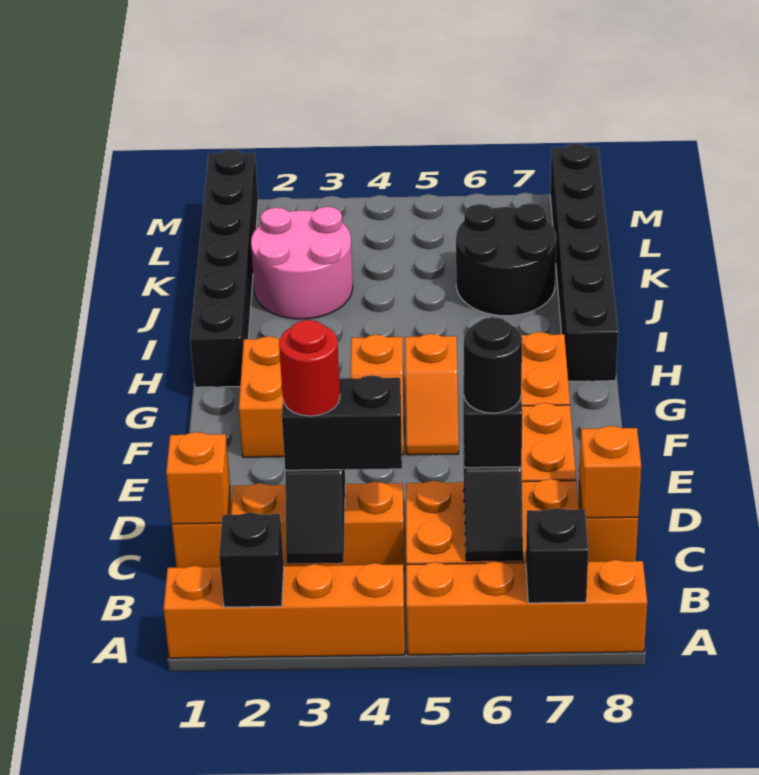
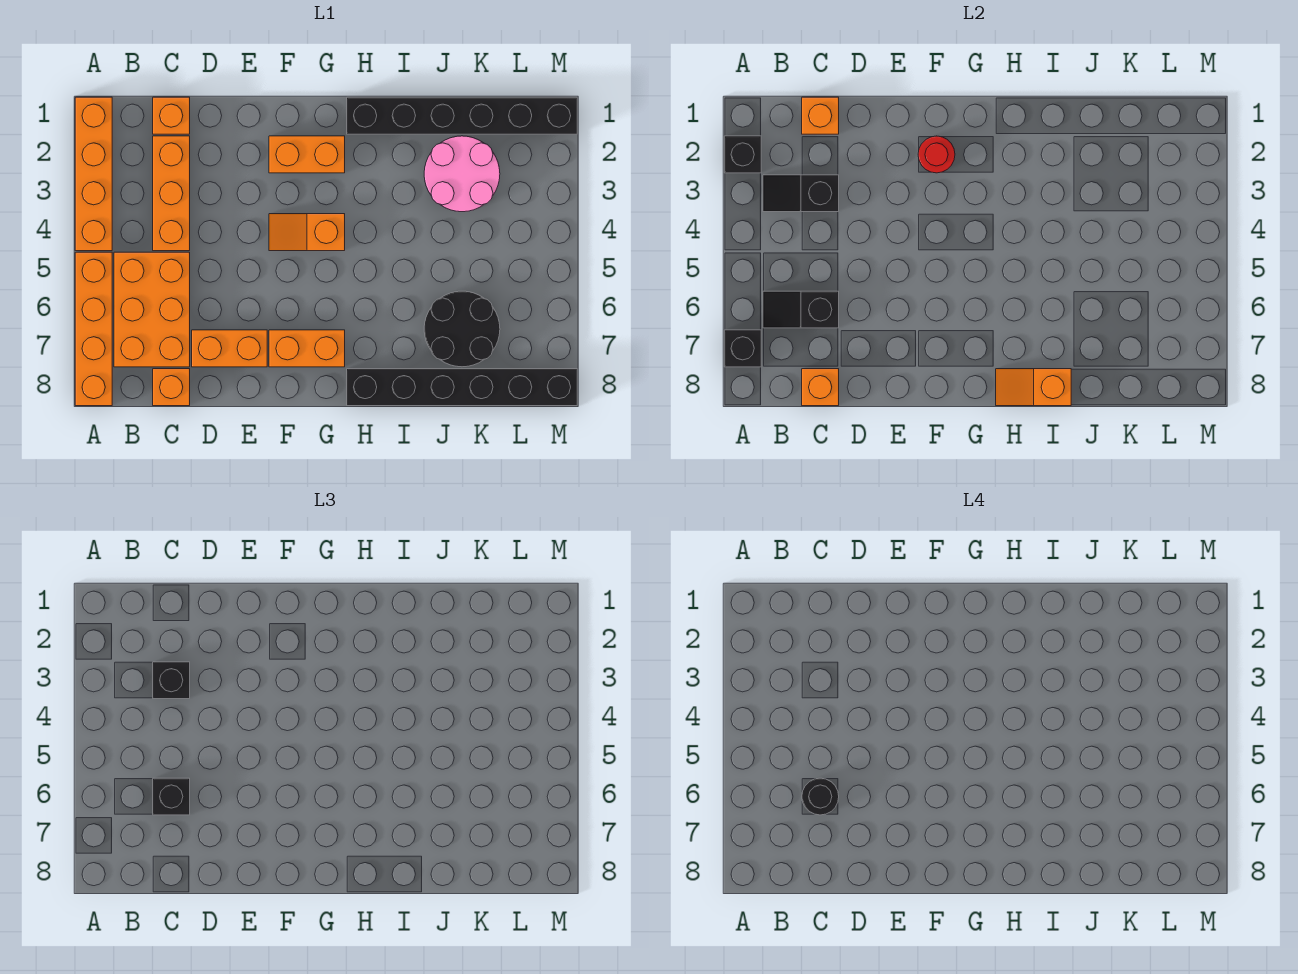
black 1x2 brick [282,375,402,470] -> black 1x1 brick [153,662,190,699]
red 1x1 round brick [279,320,340,416] -> red 1x1 round brick moved to [918,136,955,173]
orange 1x2 slope [405,334,459,455] -> orange 1x2 slope moved to [996,369,1071,406]

